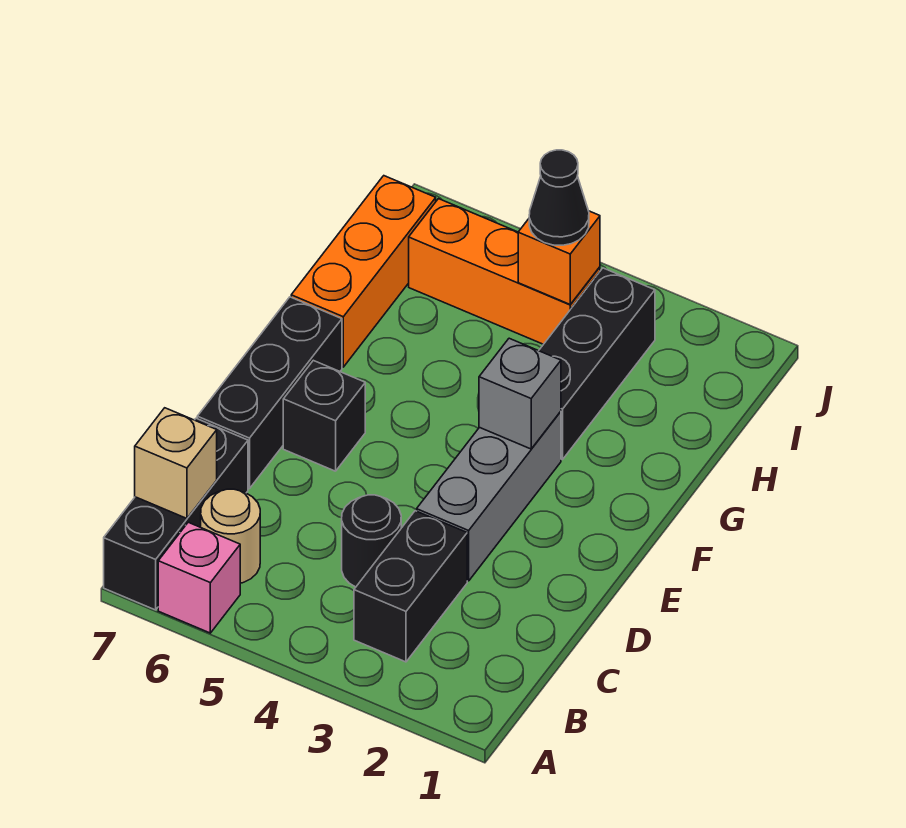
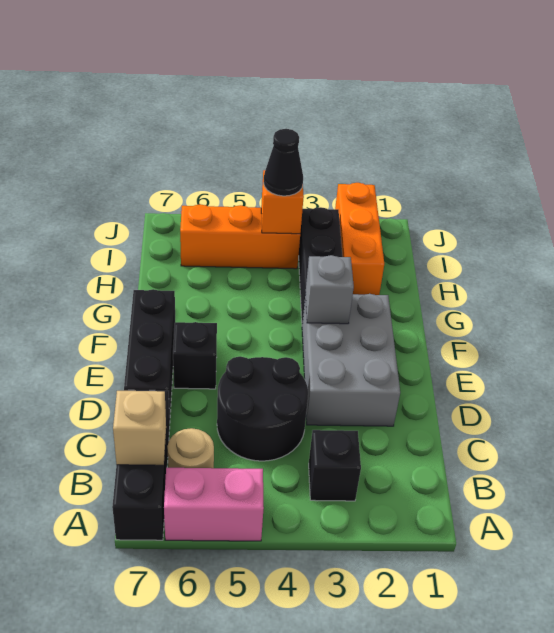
pink 1x1 brick [158,522,240,633] -> pink 1x2 brick [164,468,264,541]
black 1x2 brick [354,511,467,662] -> black 1x1 brick [309,430,361,501]
black 1x1 round brick [342,495,401,587] -> black 2x2 round brick [217,356,308,461]
grey 1x3 brick [417,411,561,581] -> grey 2x3 brick [302,294,400,426]
orange 1x3 brick [291,176,436,367] -> orange 1x3 brick moved to [335,183,384,295]

